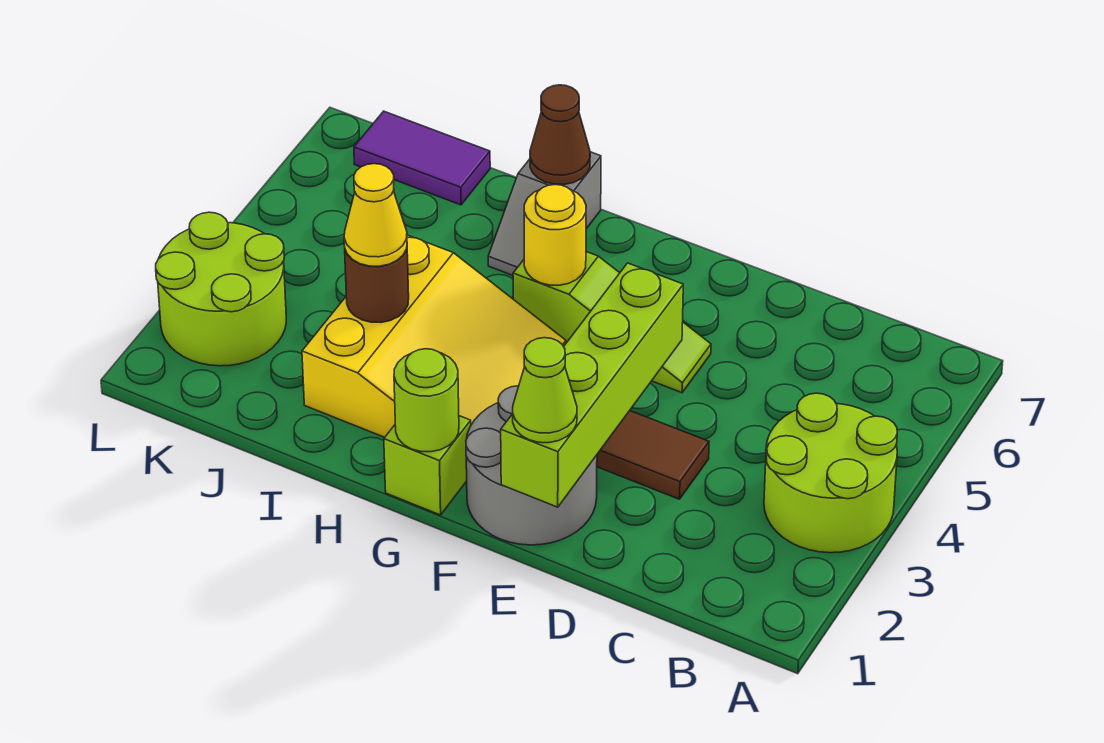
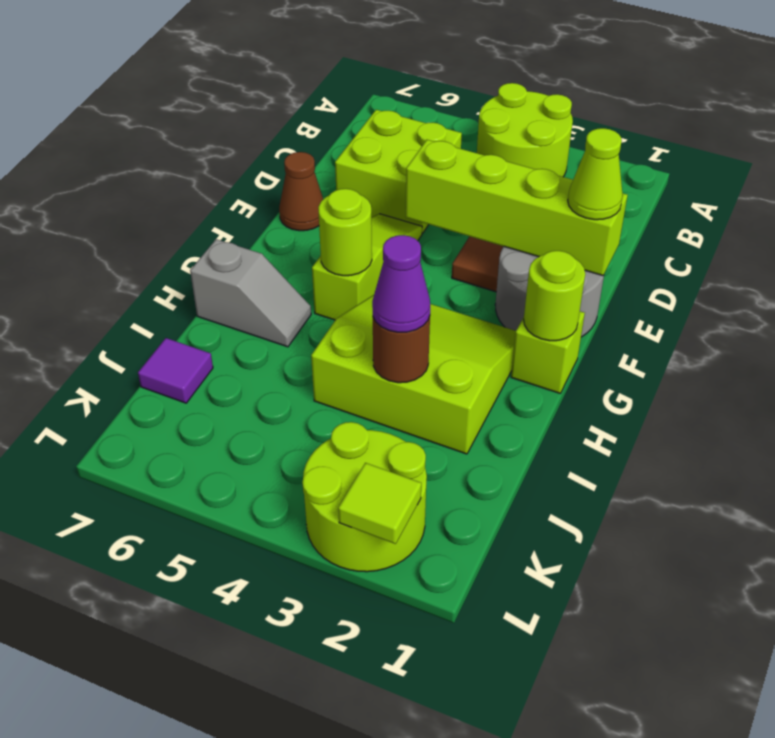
none -> lime 2x2 brick [335,110,462,233]
yellow 3x3 slope [302,235,566,437] -> lime 3x3 slope [311,295,516,454]
yellow 1x1 round brick [524,185,586,285] -> lime 1x1 round brick [318,189,372,276]
brown 1x1 cone [530,85,590,185] -> brown 1x1 cone moved to [279,152,323,231]
yellow 1x1 cone [344,164,407,266] -> purple 1x1 cone [372,235,430,332]
purple 1x2 tile [354,111,490,205] -> purple 1x1 tile [138,338,213,403]
none -> lime 1x1 tile [338,463,421,544]

